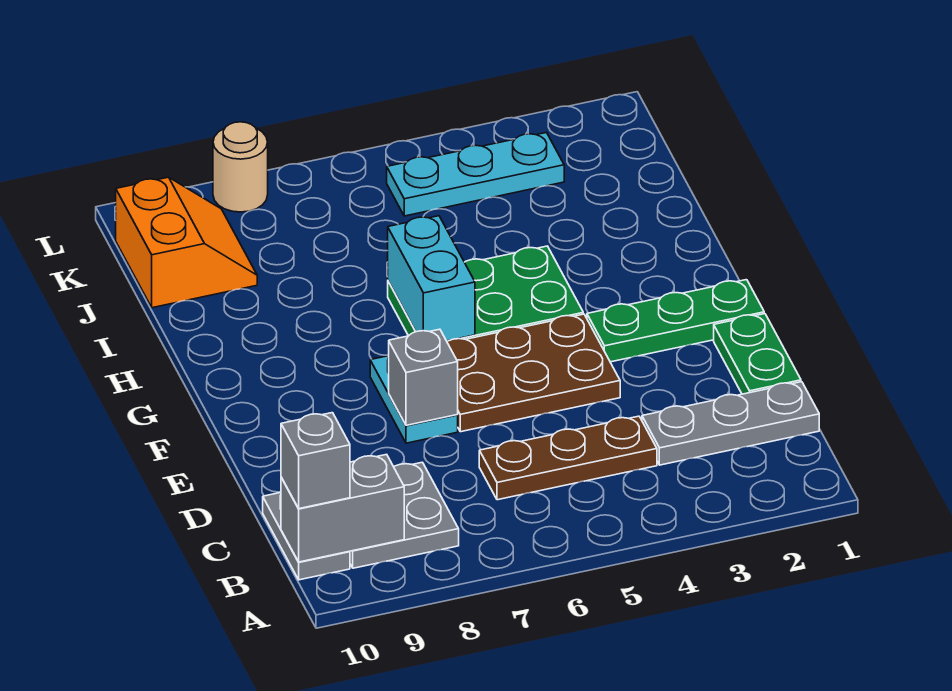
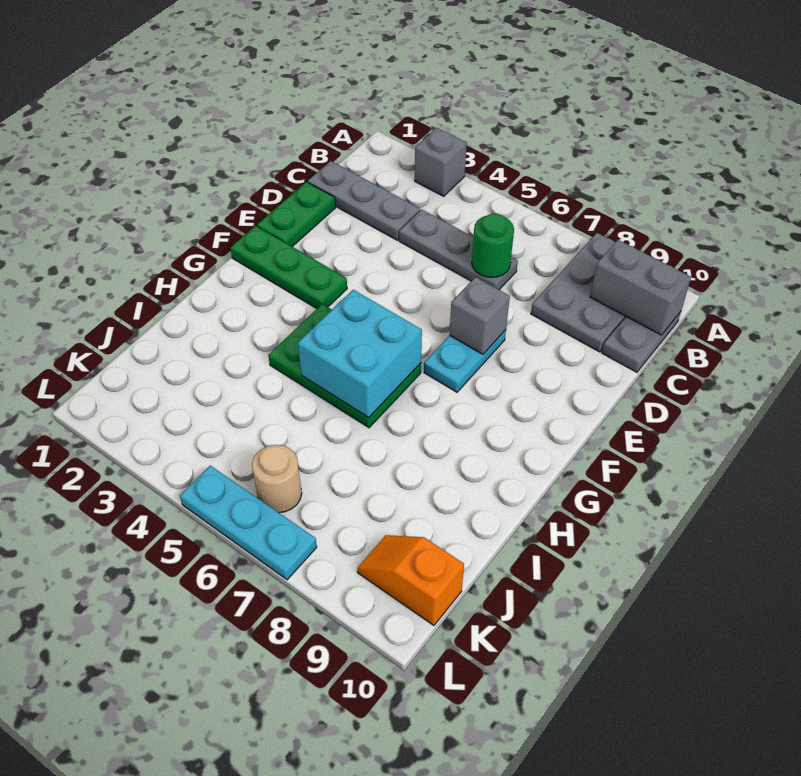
grey 2x2 plate [350,462,459,568] -> grey 2x3 plate [531,233,626,352]
grey 1x1 brick [281,413,350,509] -> grey 1x1 brick moved to [415,128,467,196]
brown 1x3 plate [479,416,657,500] -> grey 1x3 plate [399,209,518,290]
none -> green 1x1 round brick [472,214,514,278]
brown 2x3 plate [447,314,620,432] -> none
cyan 1x2 brick [388,216,475,341] -> cyan 2x2 brick [298,290,422,418]
orange 2x2 slope [116,177,257,308] -> orange 1x2 slope [357,535,464,625]
cyan 1x3 plate [387,133,564,216] -> cyan 1x3 plate moved to [180,466,317,580]
tan 1x1 round brick [213,122,268,212] -> tan 1x1 round brick moved to [252,445,302,513]

